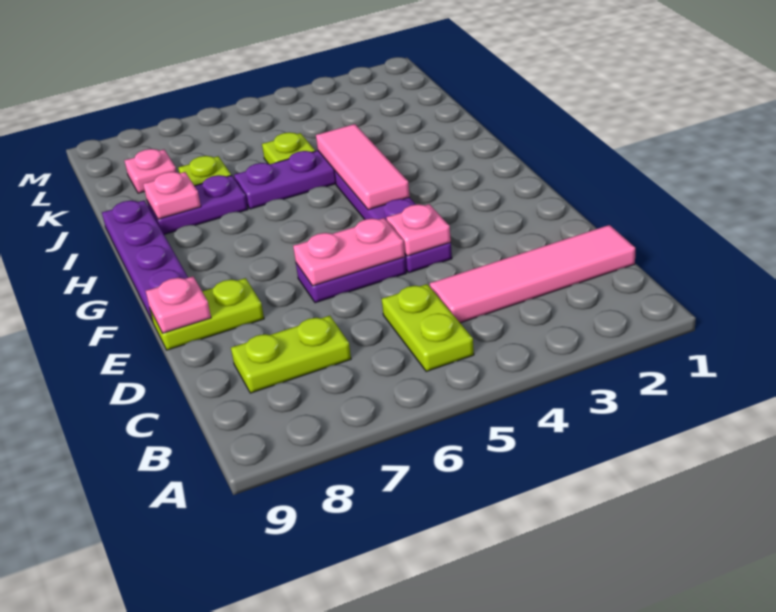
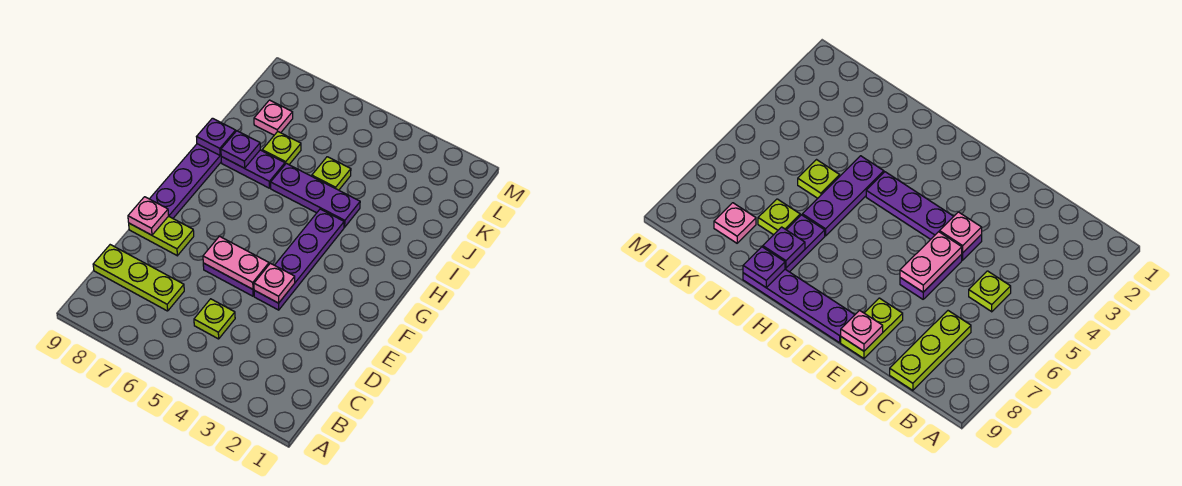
lime 1x2 plate [382,284,474,371] -> lime 1x1 plate [194,299,235,339]
pink 1x4 tile [430,225,635,323] -> none
lime 1x2 plate [231,316,351,393] -> lime 1x3 plate [93,245,184,311]
pink 1x3 tile [316,124,410,210] -> none
pink 1x1 plate [143,172,201,219] -> purple 1x1 plate [221,131,260,168]
none -> purple 1x1 plate [197,118,236,155]

